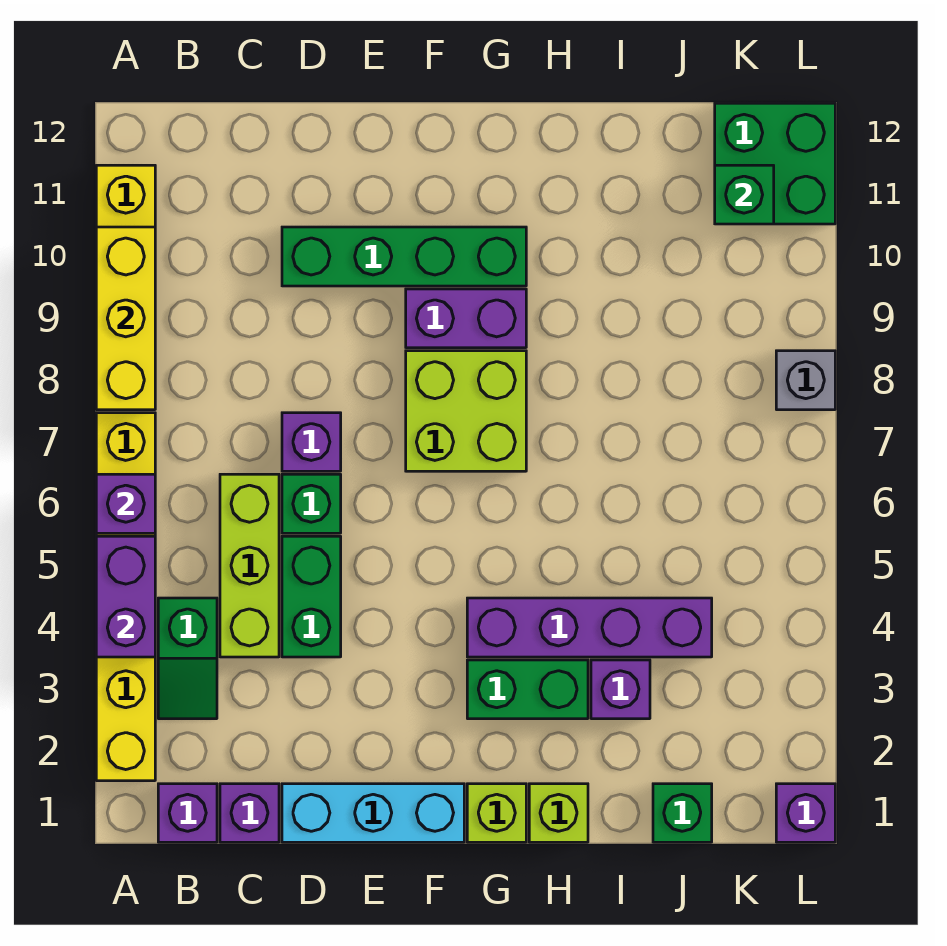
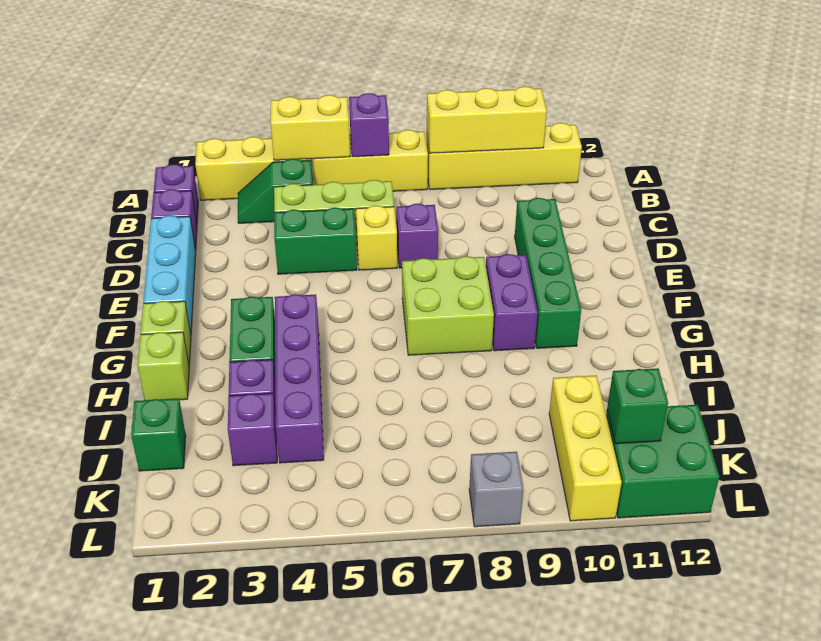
purple 1x2 brick [96,536,155,657] -> yellow 1x2 brick [271,95,350,160]
green 1x1 brick [282,474,341,533] -> yellow 1x1 brick [356,206,397,270]
none -> yellow 1x3 brick [549,375,622,521]
purple 1x1 brick [776,784,835,842] -> purple 1x1 brick moved to [228,393,277,466]

